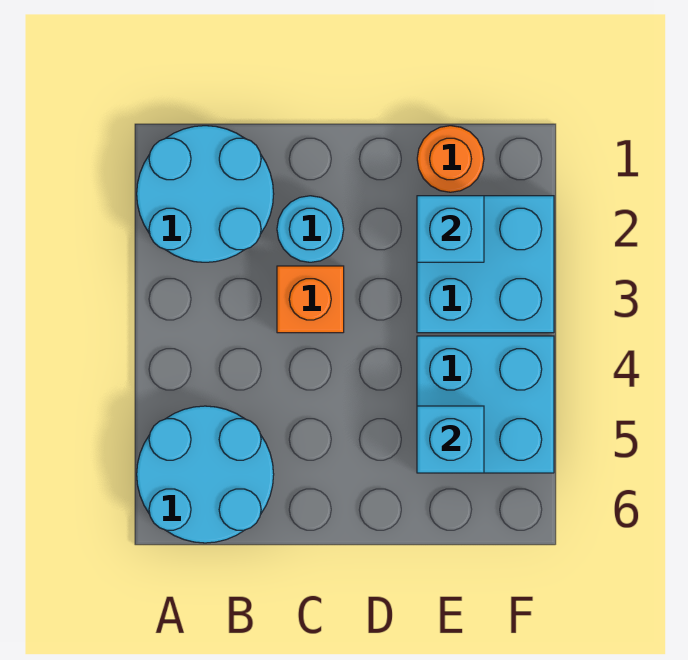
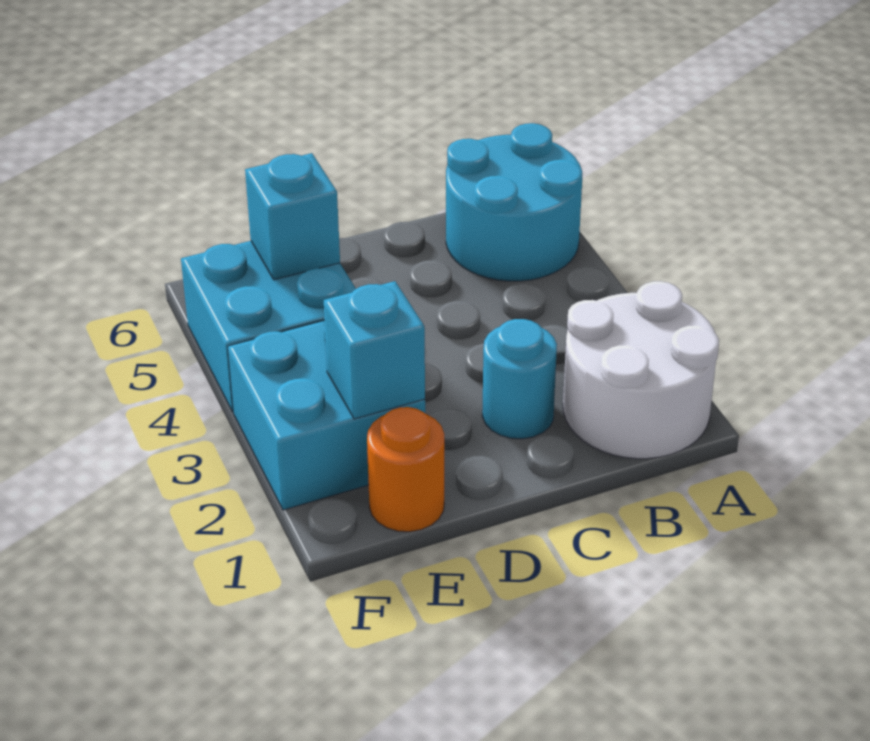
cyan 2x2 round brick [137,126,274,262] -> white 2x2 round brick [563,281,719,459]
orange 1x1 brick [277,266,344,333] -> none

